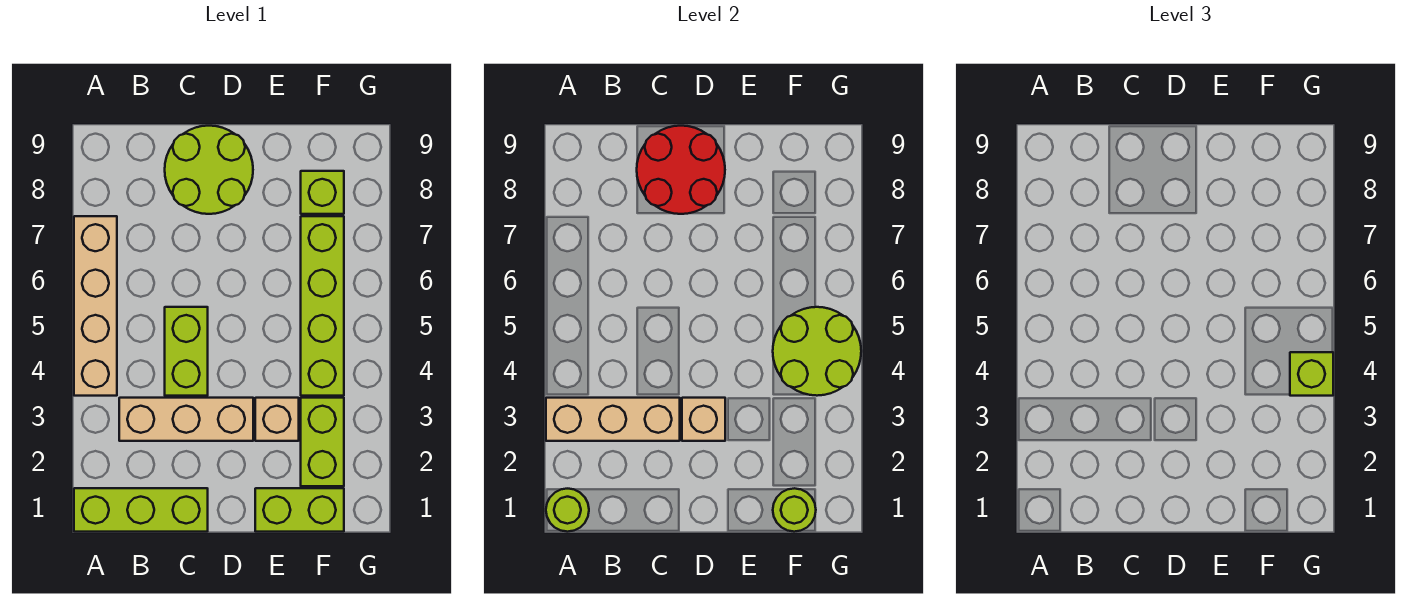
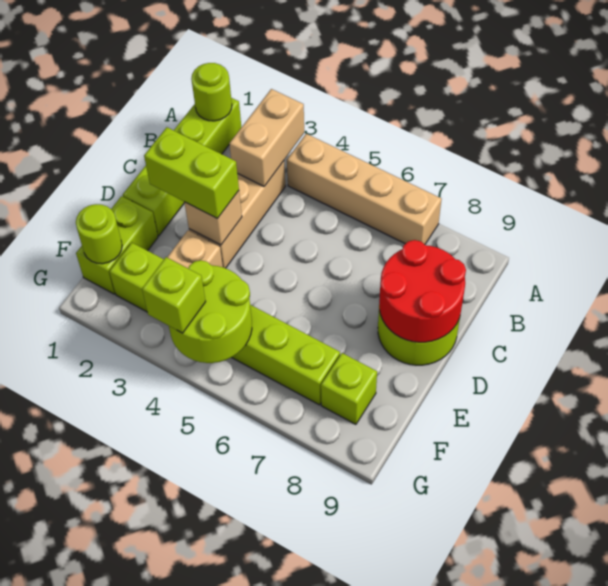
lime 1x3 brick [74,488,208,532] -> lime 1x4 brick [123,98,241,236]
tan 1x3 brick [546,398,680,441] -> tan 1x2 brick [229,89,304,186]
lime 1x2 brick [165,307,208,396] -> lime 1x2 brick moved to [144,127,239,219]

